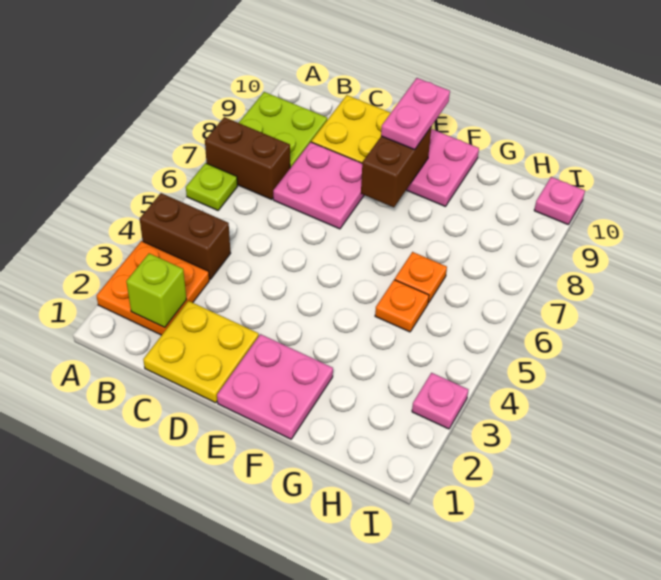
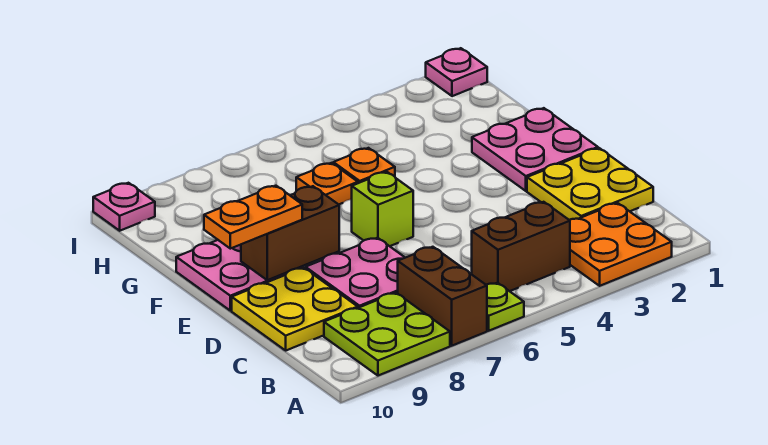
brown 1x2 brick [140,193,231,279] -> brown 1x2 brick turned to [472,202,570,291]
lime 1x1 brick [126,253,187,328] -> lime 1x1 brick moved to [352,172,413,246]
pink 1x2 plate [381,78,450,150] -> orange 1x2 plate [204,186,302,249]
pink 1x1 plate [412,373,468,429] -> pink 1x1 plate moved to [426,48,487,96]

